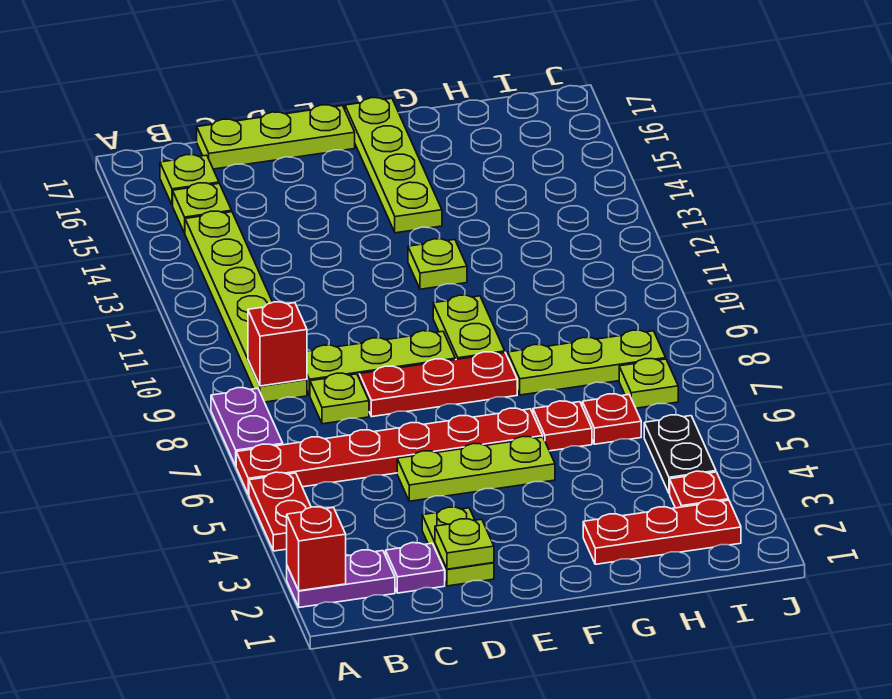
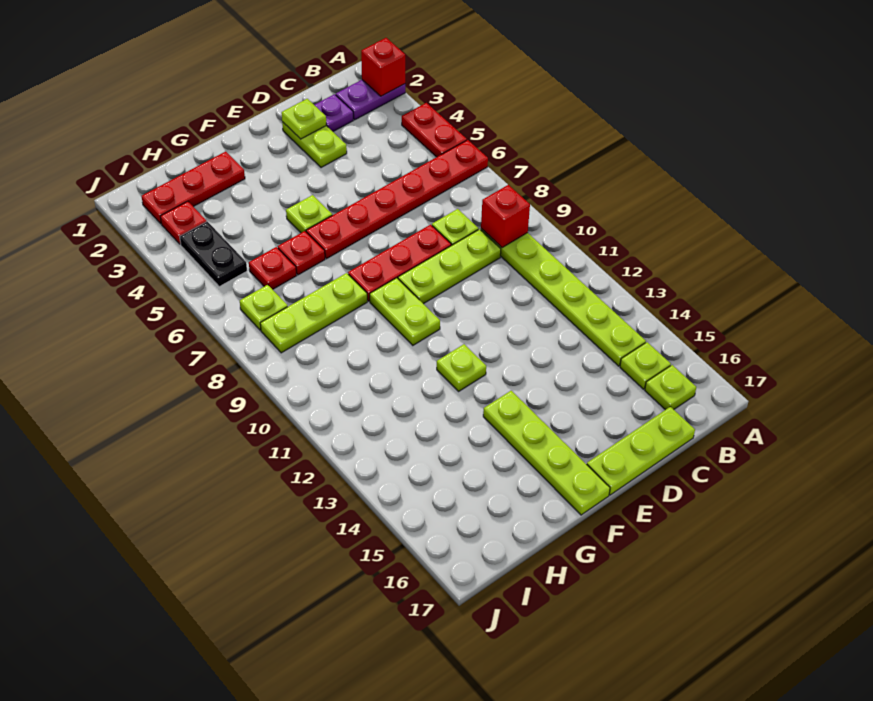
purple 1x2 plate [211,388,283,466] -> none
lime 1x3 plate [397,437,555,501] -> lime 1x1 plate [286,195,332,233]

